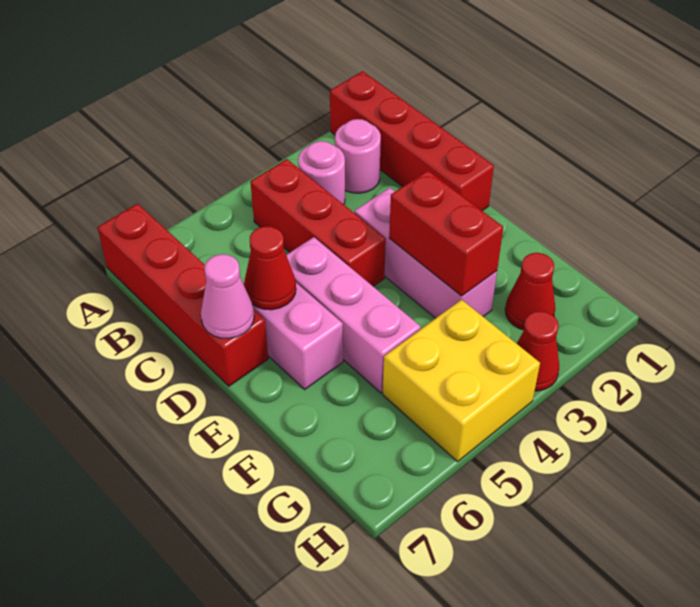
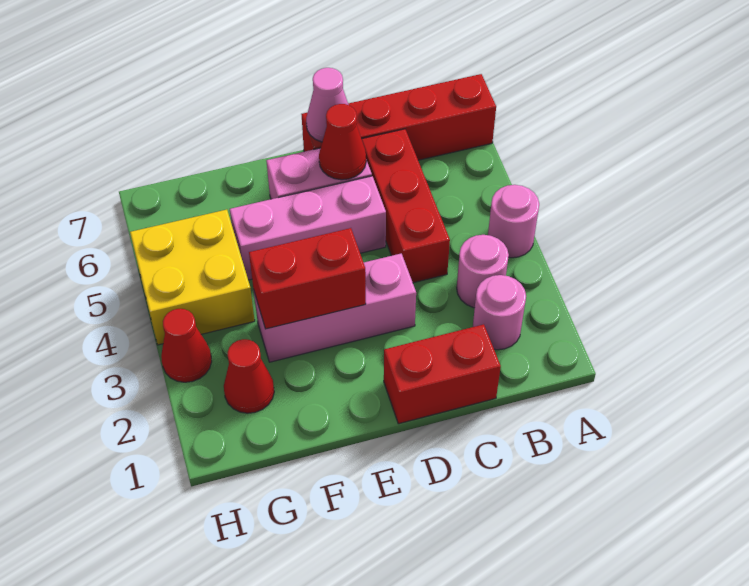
red 1x4 brick [330,71,494,211] -> red 1x2 brick [384,324,501,424]
none -> pink 1x1 round brick [488,185,539,258]
red 1x3 brick [250,159,386,286] -> red 1x3 brick turned to [362,129,450,283]

